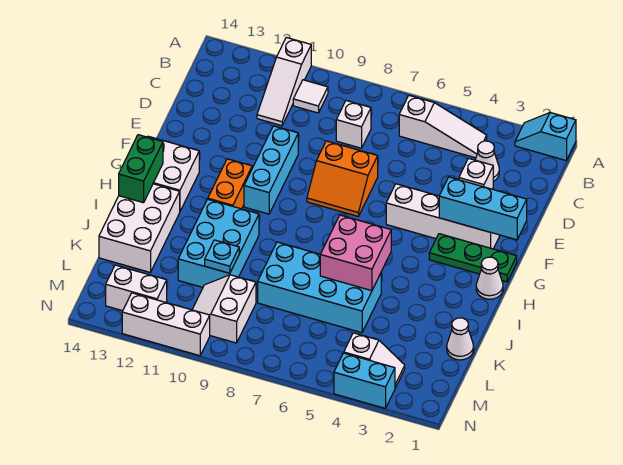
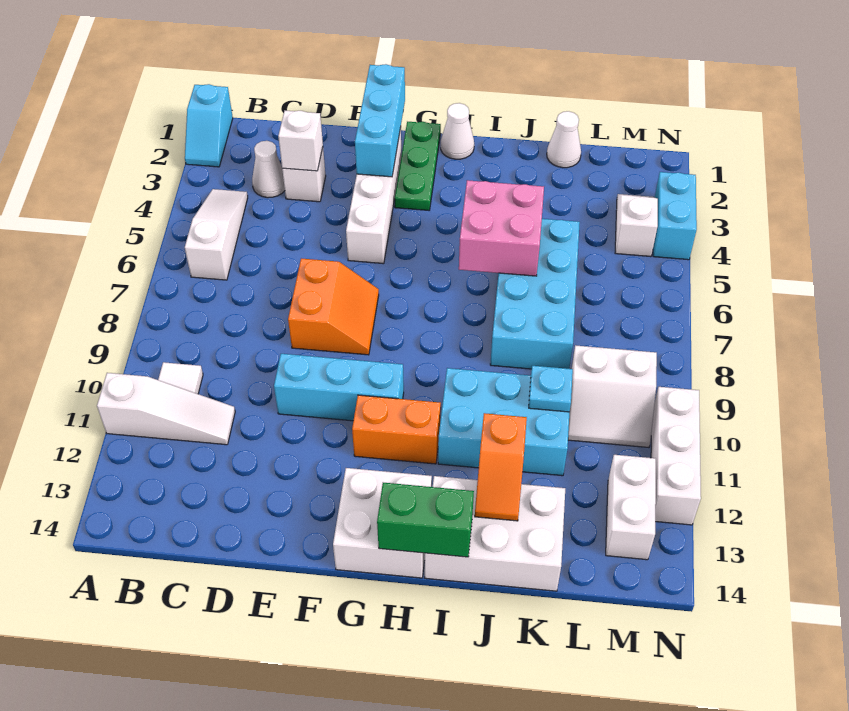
white 1x1 brick [336,101,371,148] -> white 1x1 brick moved to [278,111,323,171]
none -> orange 1x2 slope [475,413,527,521]

